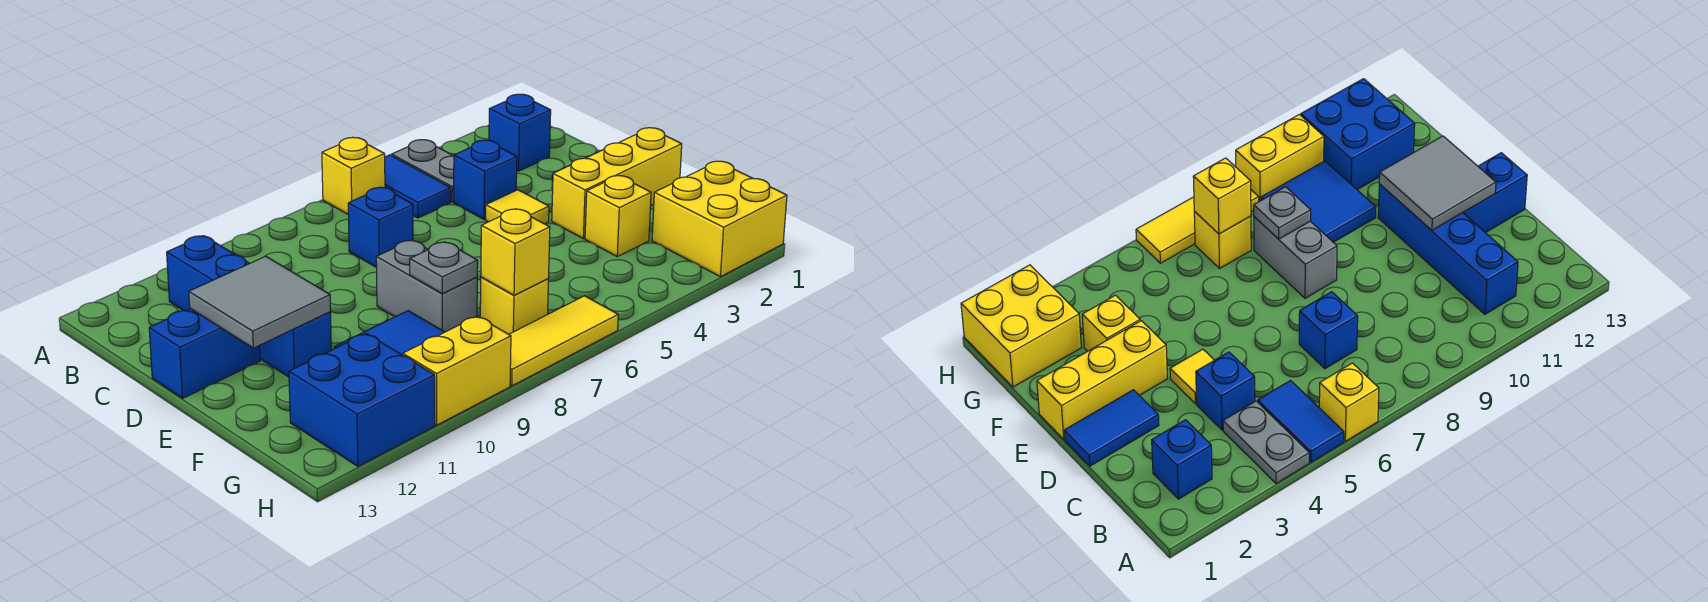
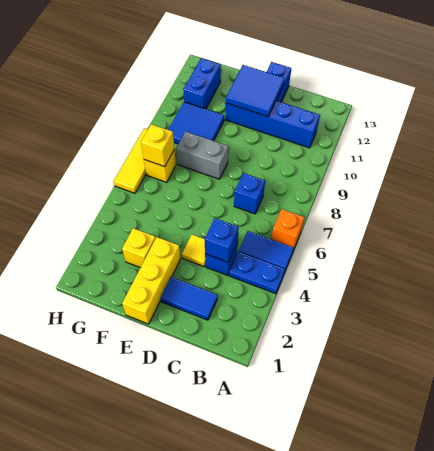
grey 1x2 plate [392,140,454,202] -> blue 1x2 plate [229,252,285,294]
yellow 1x1 brick [322,137,385,214] -> orange 1x1 brick [272,209,304,250]
blue 1x1 brick [489,94,551,171] -> blue 1x1 brick moved to [205,218,239,262]
blue 1x2 tile [1064,390,1159,466] -> blue 1x2 tile turned to [160,277,218,320]
grey 2x2 tile [189,256,331,348] -> blue 2x2 tile [226,65,285,117]
grey 1x1 plate [410,242,478,294] -> none
yellow 2x2 brick [652,161,787,277] -> none
blue 2x2 brick [289,334,435,466] -> blue 1x2 brick [183,58,221,109]
yellow 1x2 brick [403,316,511,425] -> none

